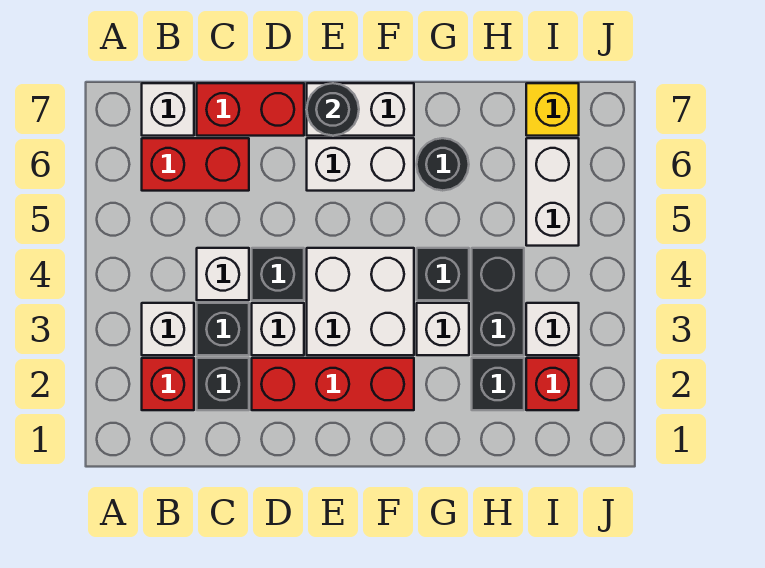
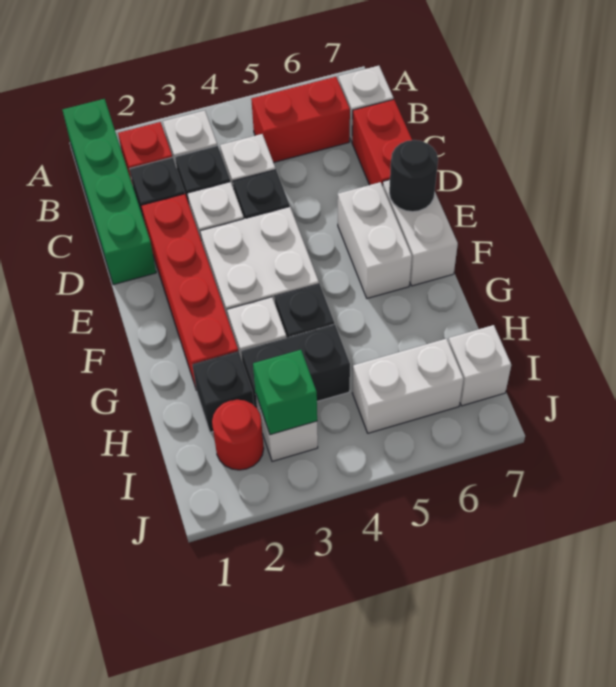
none -> green 1x4 brick [63,99,156,285]
red 1x2 brick [142,138,249,191] -> red 1x2 brick turned to [251,77,350,162]
red 1x3 brick [252,358,414,410] -> red 1x4 brick [141,194,238,388]
black 1x1 round brick [417,138,469,191] -> none
red 1x1 brick [526,358,579,410] -> red 1x1 round brick [212,400,264,470]
none -> green 1x1 brick [253,350,317,435]
yellow 1x1 brick [526,83,579,136] -> white 1x1 brick [448,325,511,406]

